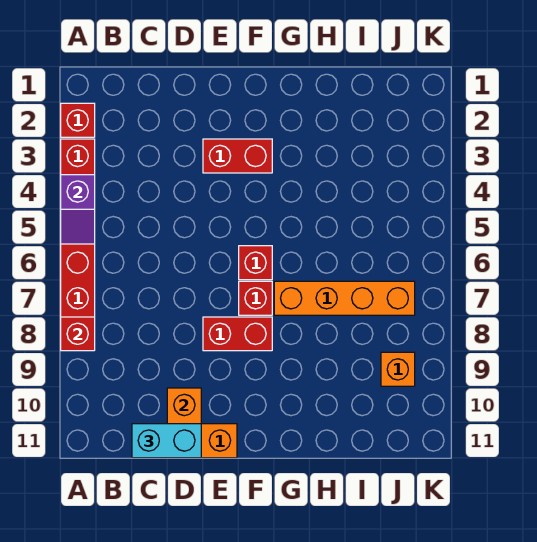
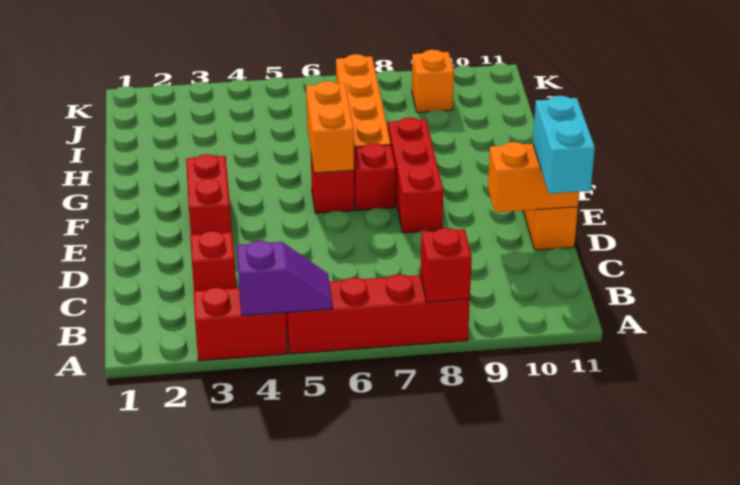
red 1x1 brick [61,103,95,137] -> red 1x1 brick moved to [190,231,236,291]
red 1x2 brick [203,317,272,351] -> red 1x3 brick [388,117,443,233]
none -> orange 1x2 brick [306,81,354,173]

